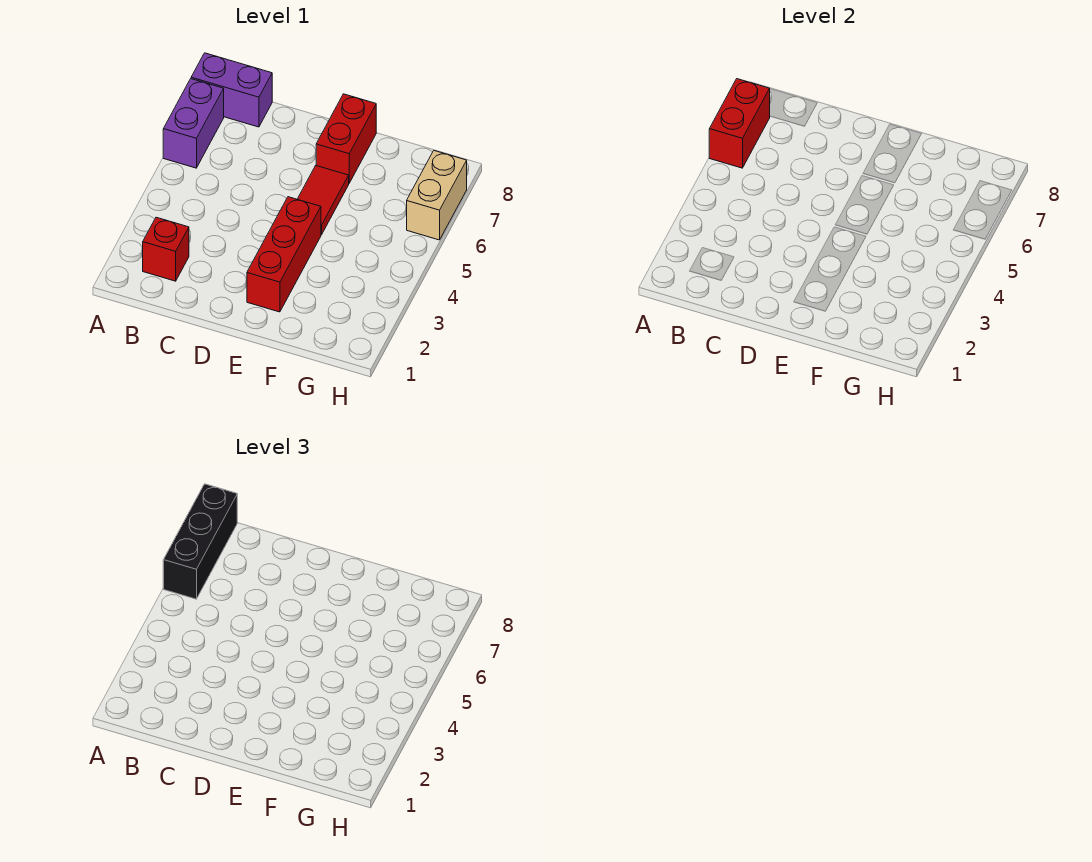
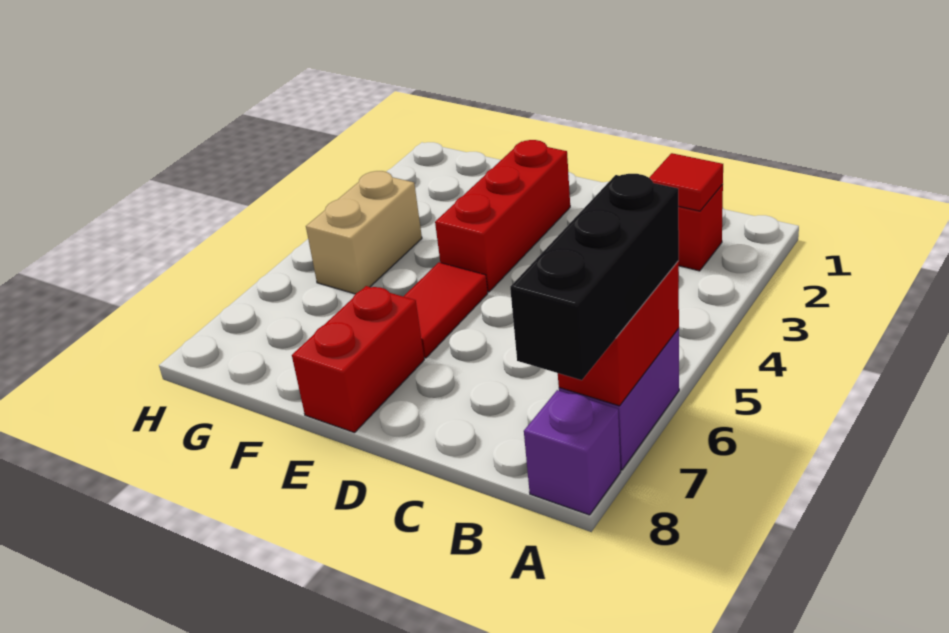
purple 1x2 brick [191,53,272,127] -> purple 1x1 brick [524,390,621,515]
none -> red 1x1 tile [649,153,723,211]
tan 1x2 brick [407,151,467,240] -> tan 1x2 brick moved to [306,171,422,294]

